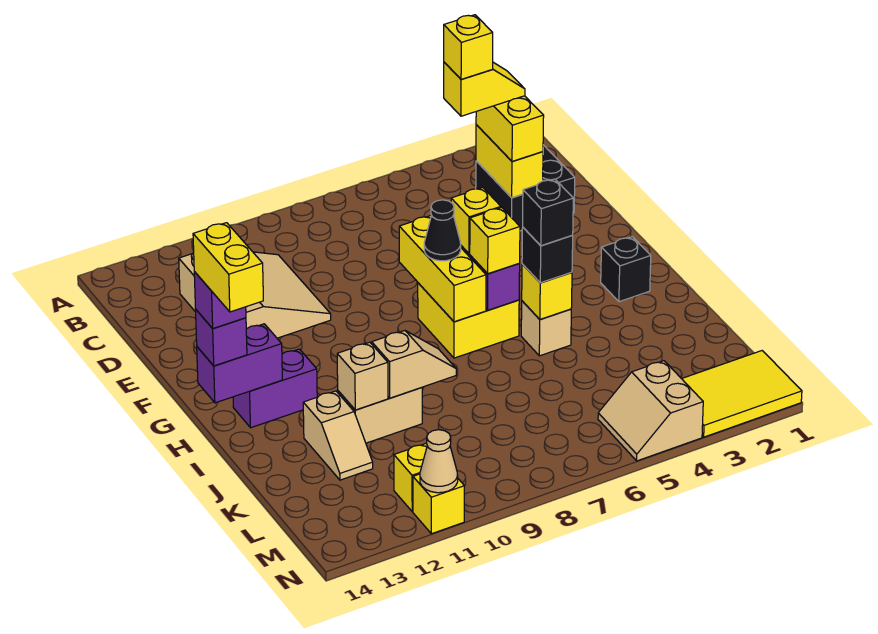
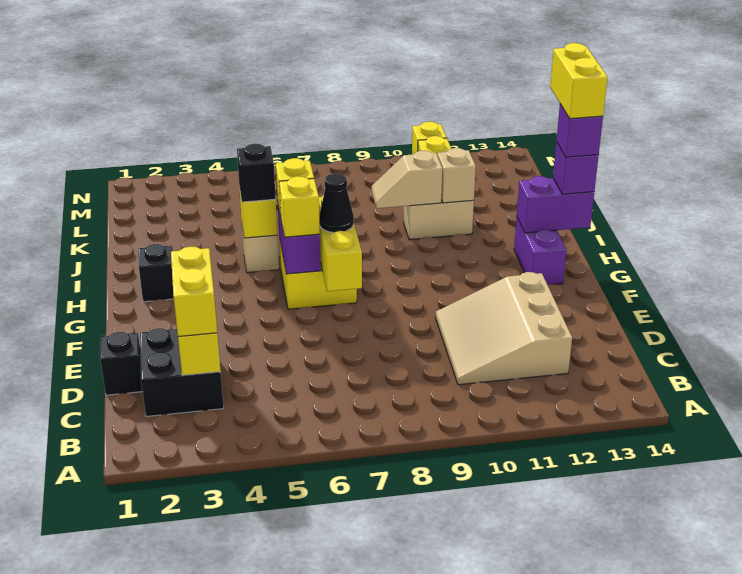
yellow 1x2 slope [444,62,525,116] -> none
yellow 1x1 brick [444,15,493,79] -> none
purple 1x2 brick [233,349,317,428] -> purple 1x2 brick turned to [514,218,566,285]
black 1x1 brick [523,179,573,246] -> black 1x1 brick moved to [100,332,143,395]
tan 1x2 slope [303,391,373,480] -> none
yellow 2x3 tile [682,351,802,437] -> none
tan 2x2 slope [598,361,703,461] -> none
tan 1x1 cone [420,430,458,493] -> none

